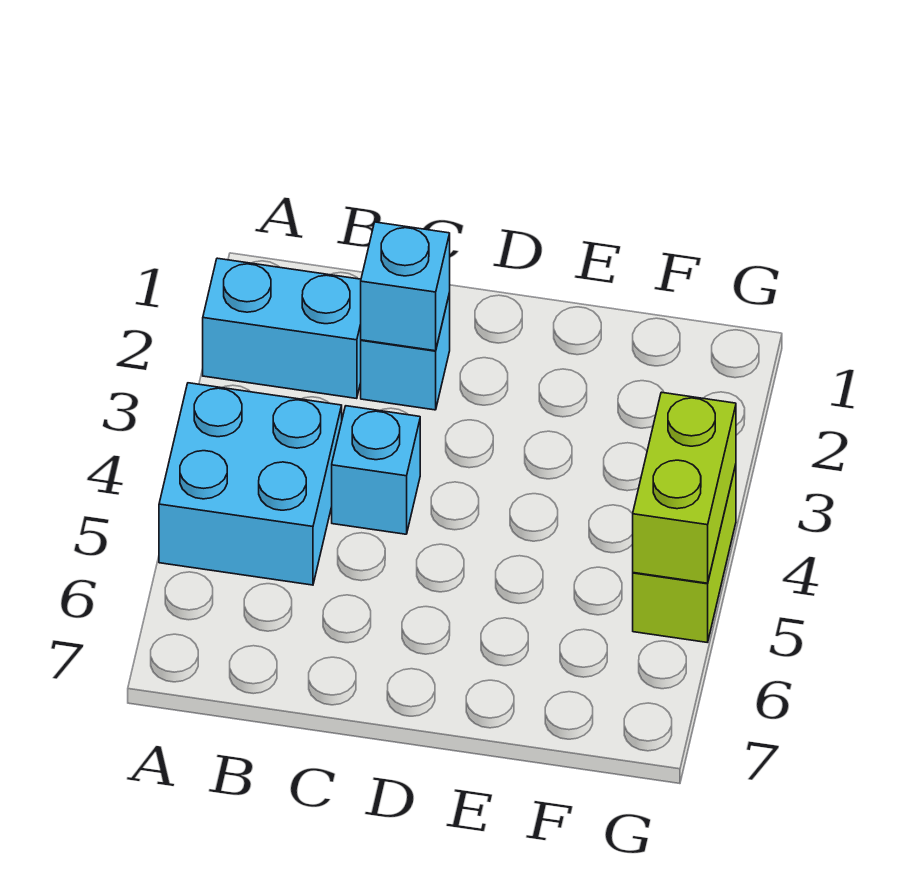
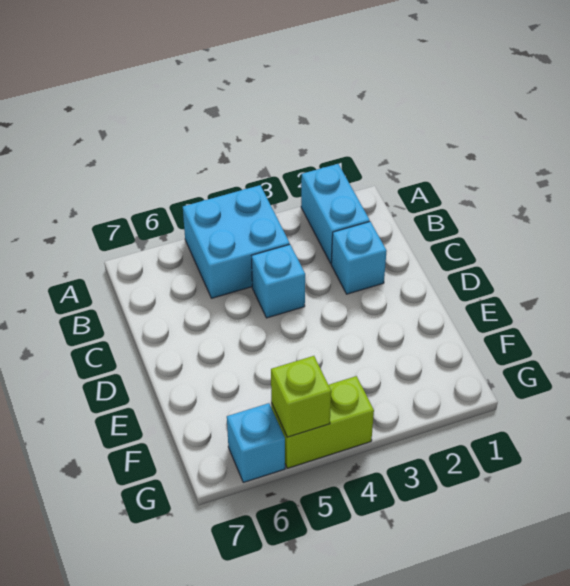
cyan 1x1 brick [361,222,450,351] -> cyan 1x1 brick moved to [227,403,285,482]
lime 1x2 brick [633,392,736,583] -> lime 1x1 brick [271,356,331,437]

